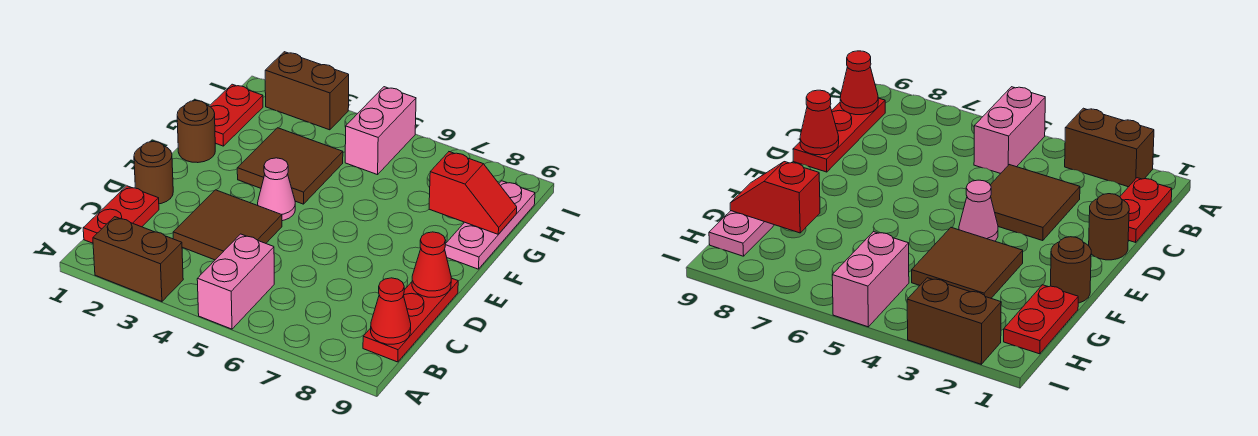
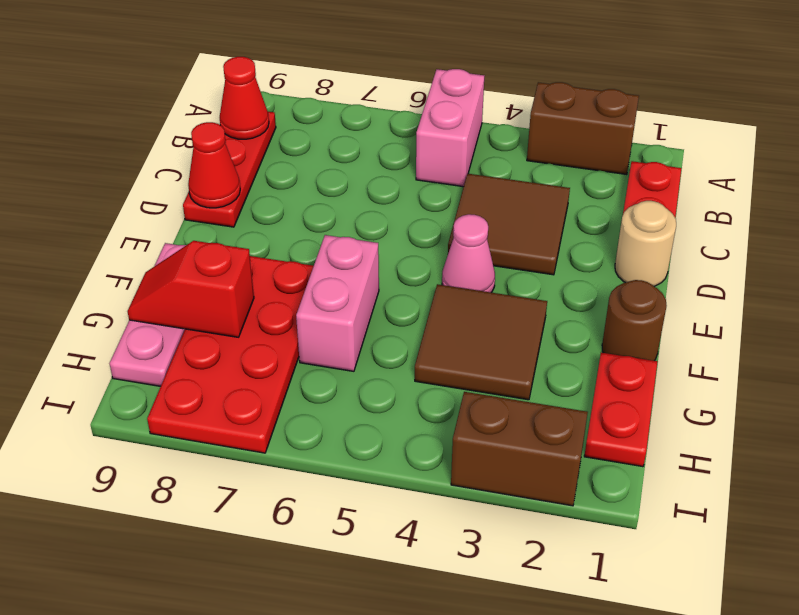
brown 1x1 round brick [134,142,173,204] -> tan 1x1 round brick [615,201,676,286]
none -> red 2x4 plate [147,256,314,453]
pink 1x2 brick [345,87,416,175] -> pink 1x2 brick moved to [296,235,379,371]

